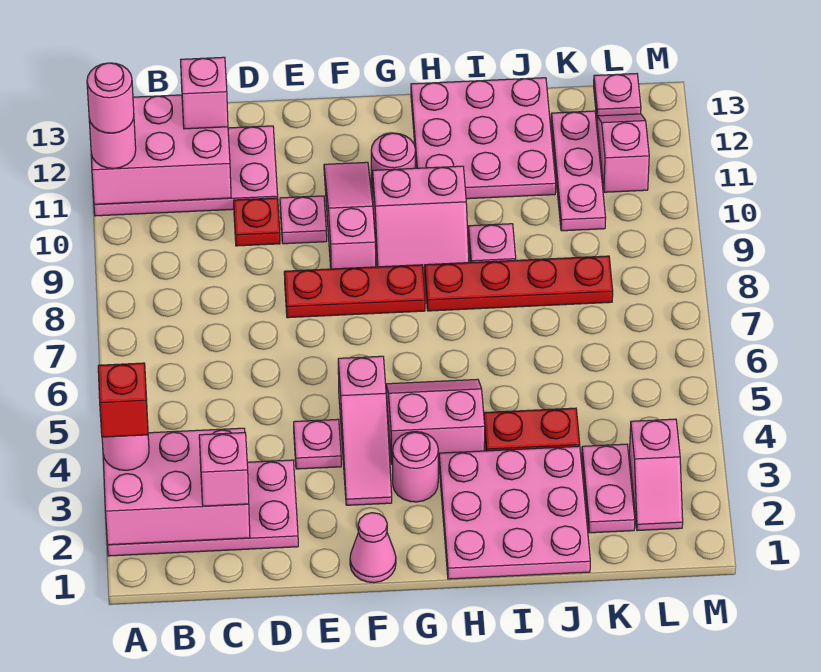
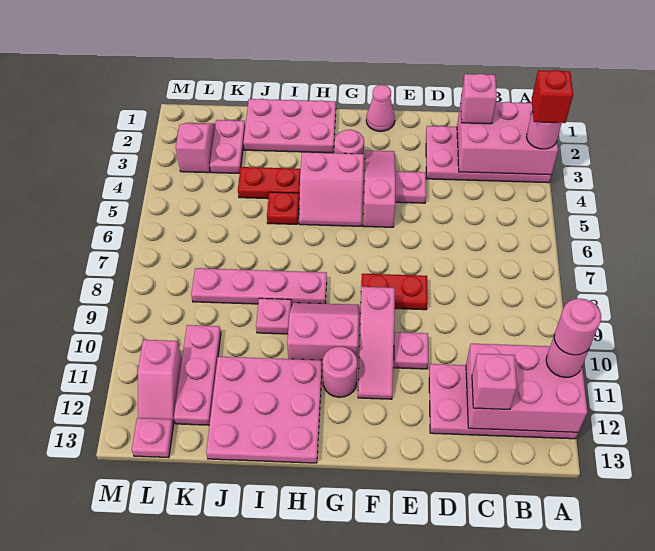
red 1x1 plate [234,198,280,246] -> red 1x1 plate moved to [267,192,300,224]
red 1x3 plate [284,265,425,318] -> red 1x2 plate [361,274,428,310]
pink 3x3 plate [439,446,590,579] -> pink 2x3 plate [244,99,336,153]
red 1x4 plate [425,256,613,311] -> pink 1x4 plate [191,268,327,305]

